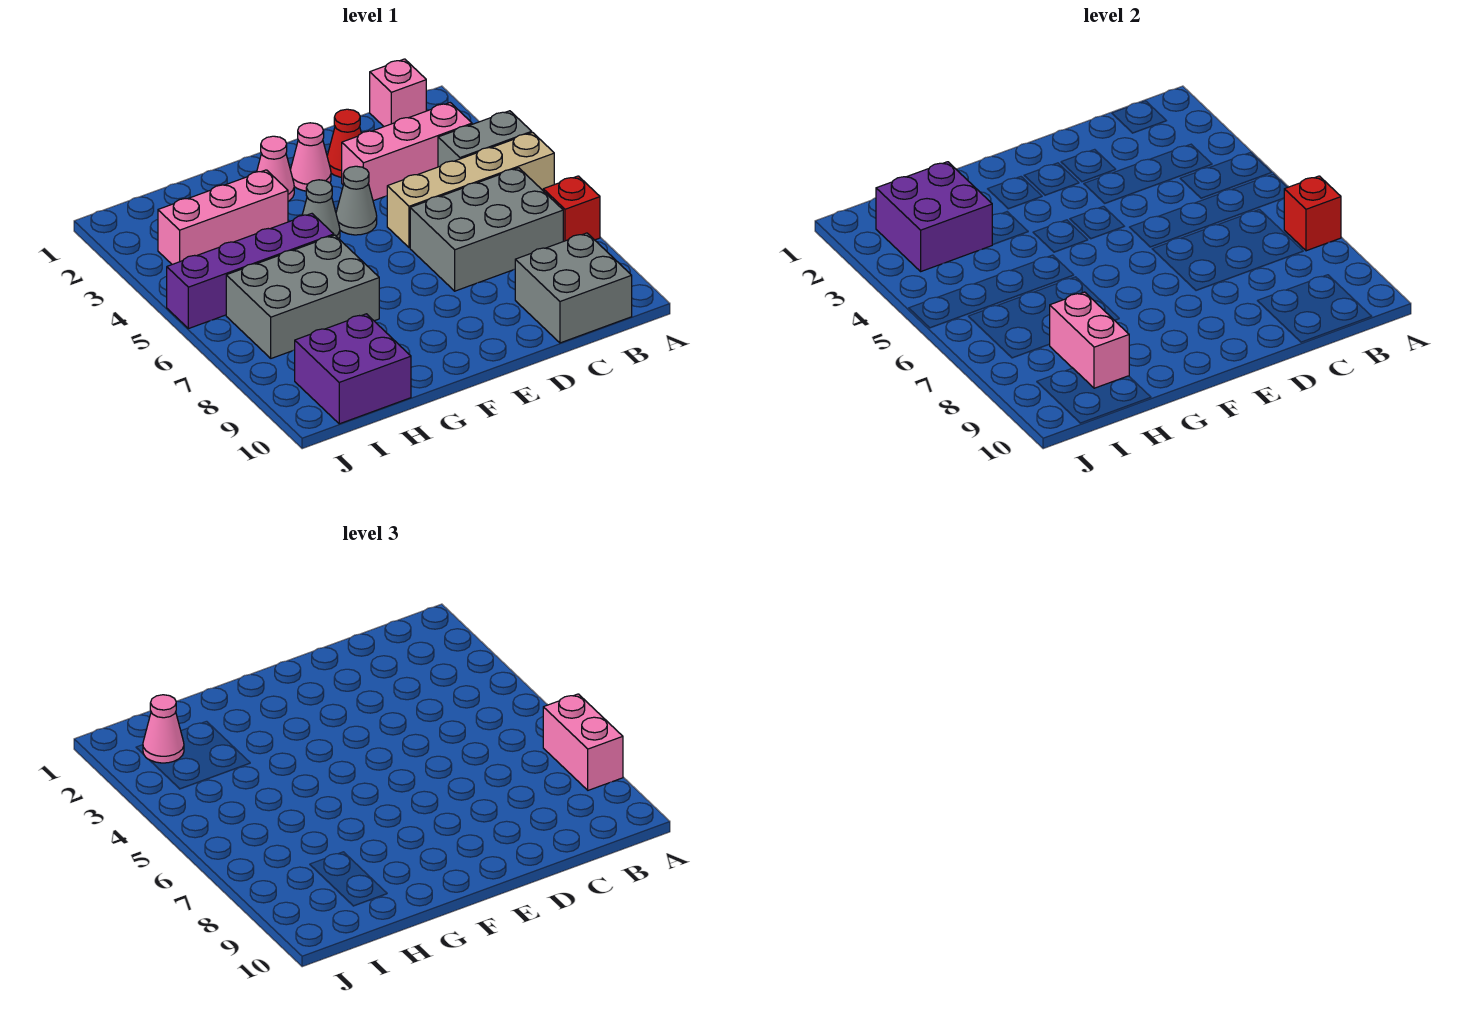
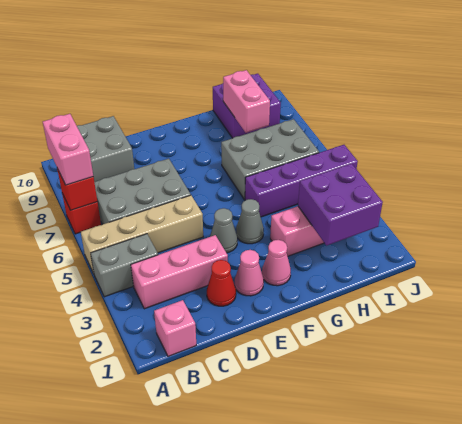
pink 1x1 cone [143,695,184,763] -> none

